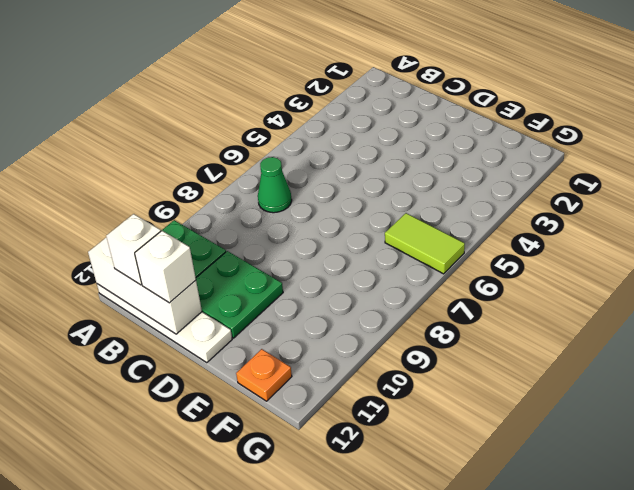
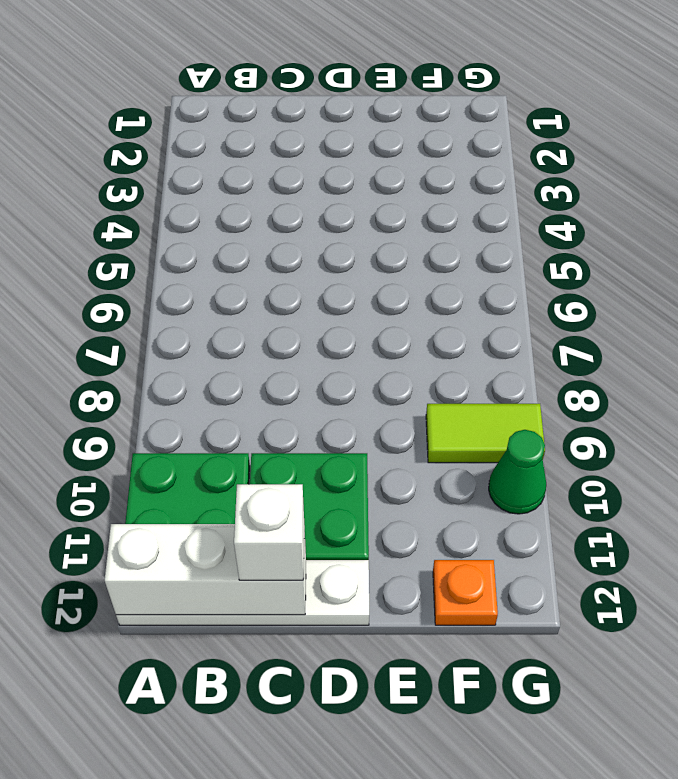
green 1x1 cone [258,157,292,213] -> green 1x1 cone moved to [489,430,546,514]
white 1x1 brick [106,214,161,285] -> none
lime 1x2 tile [385,213,465,274] -> lime 1x2 tile moved to [426,404,545,463]

